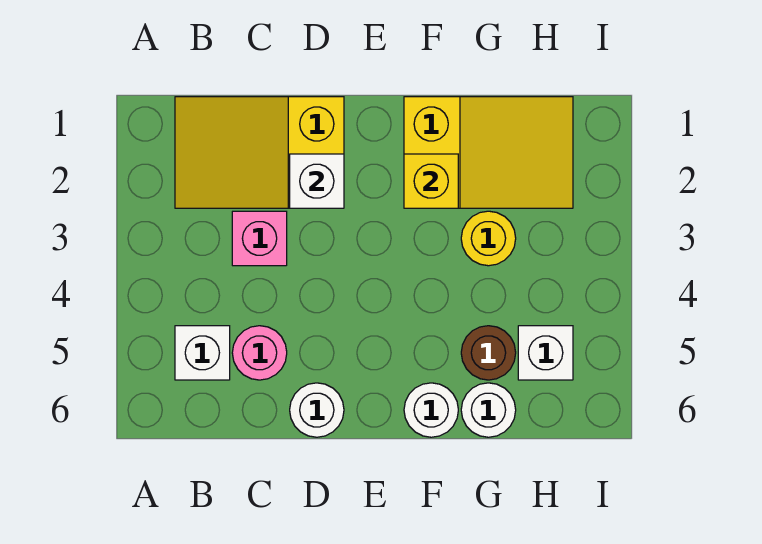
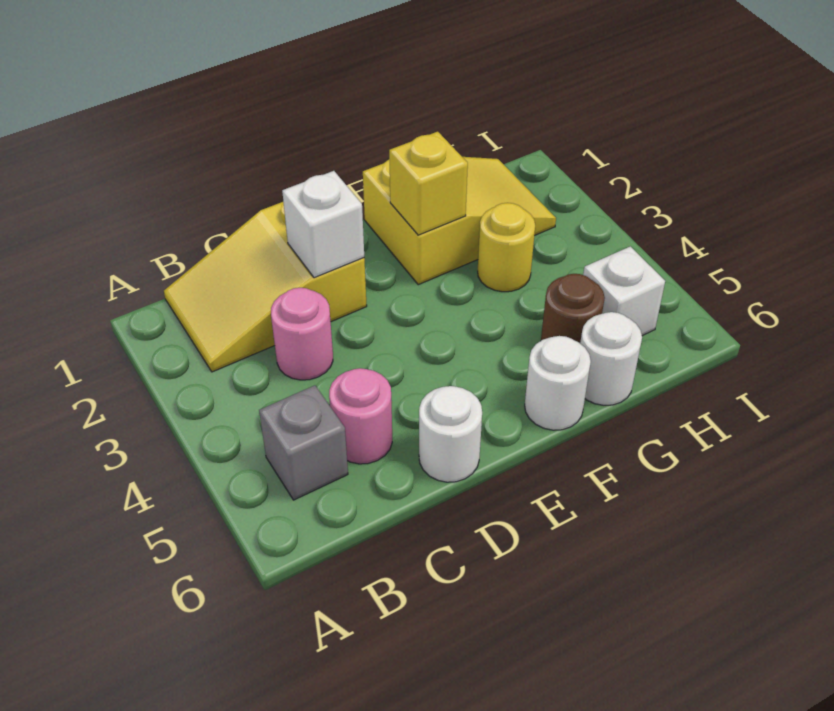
white 1x1 brick [175,326,230,380] -> grey 1x1 brick [259,385,348,500]
pink 1x1 brick [232,211,287,266] -> pink 1x1 round brick [271,288,333,380]

